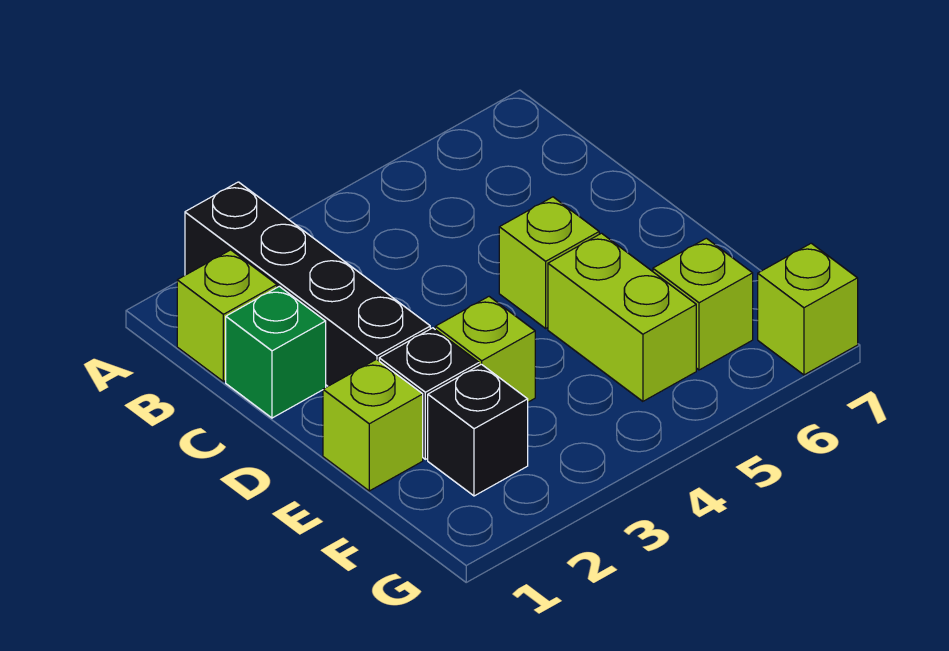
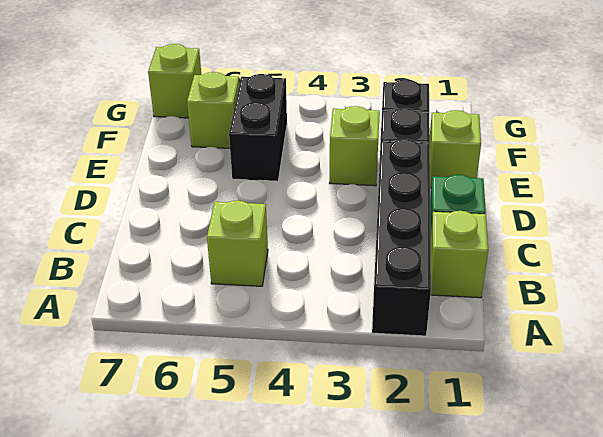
lime 1x1 brick [499,197,599,328] -> lime 1x1 brick moved to [207,201,268,286]
lime 1x2 brick [548,233,696,401] -> black 1x2 brick [229,74,287,181]

